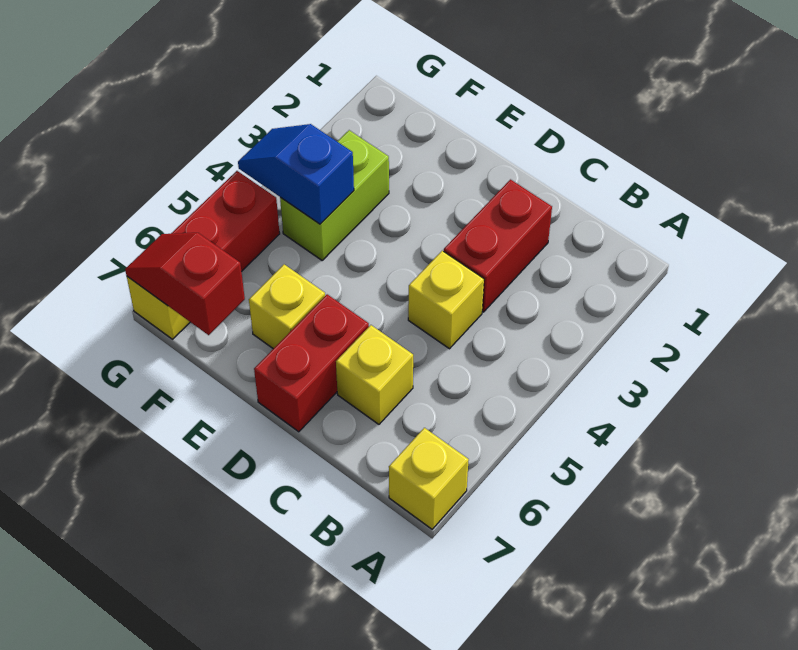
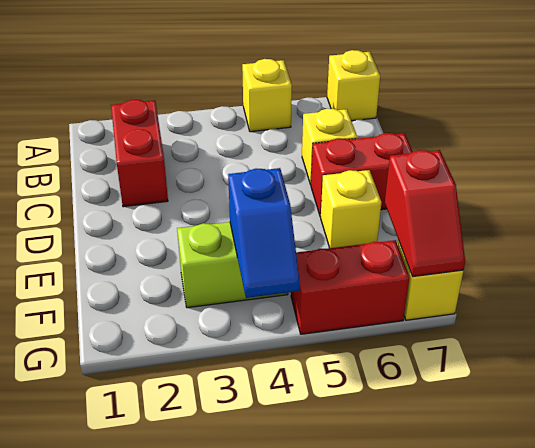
red 1x2 brick [444,180,552,312] -> red 1x2 brick turned to [111,100,168,207]
yellow 1x1 brick [408,251,484,349] -> yellow 1x1 brick moved to [242,59,292,132]

